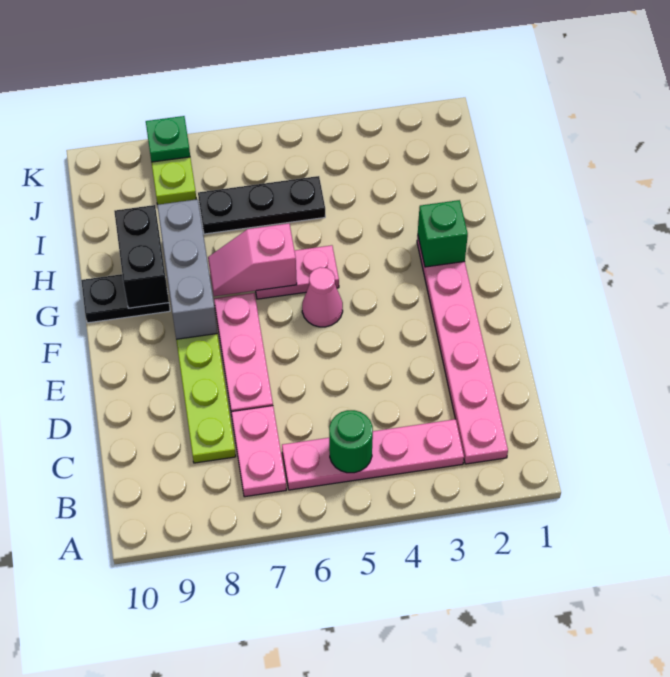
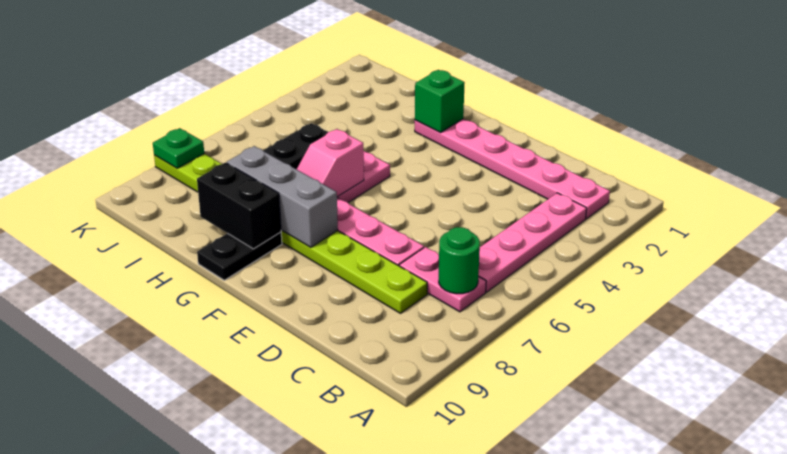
green 1x1 round brick [329,410,373,473] -> green 1x1 round brick moved to [439,227,480,294]
pink 1x1 cone [302,267,343,327] -> none

